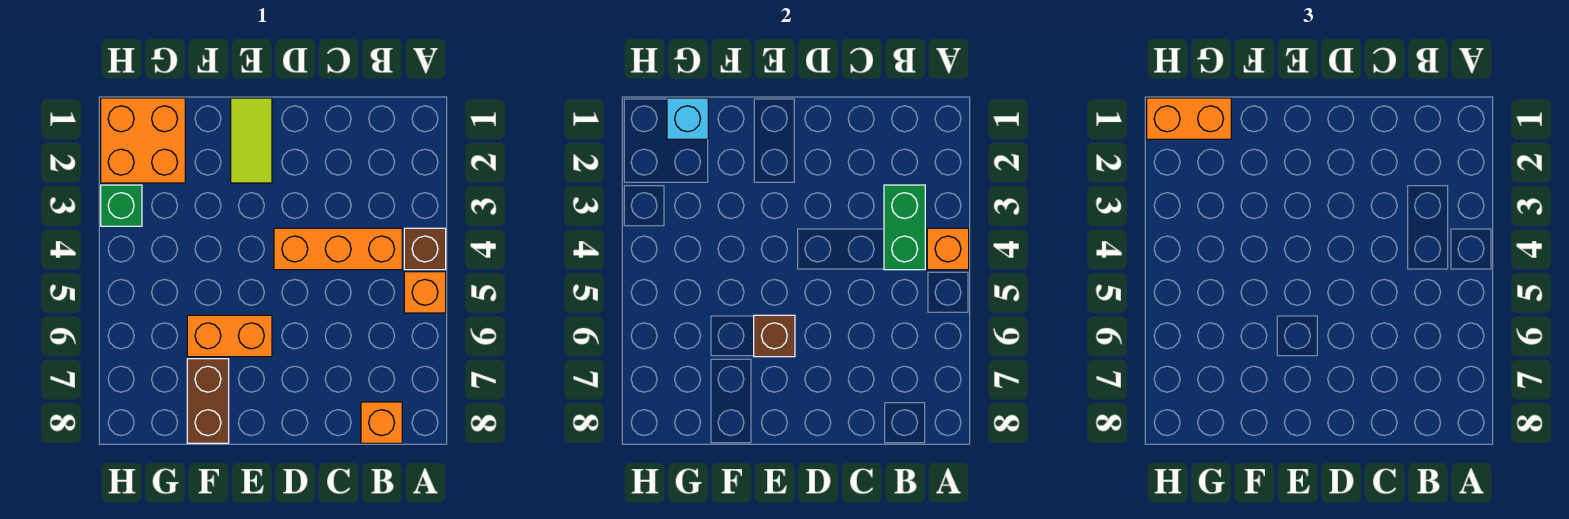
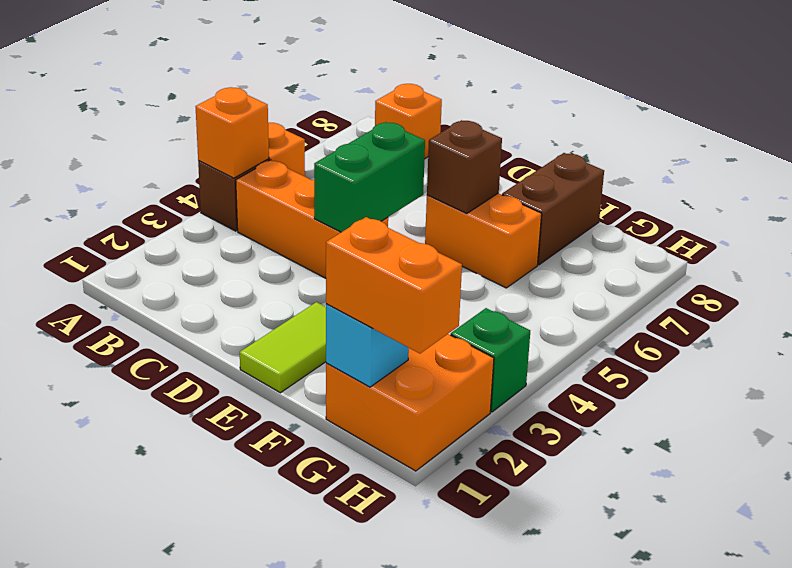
green 1x2 brick [884,185,925,270] -> green 1x2 brick moved to [314,122,425,232]

